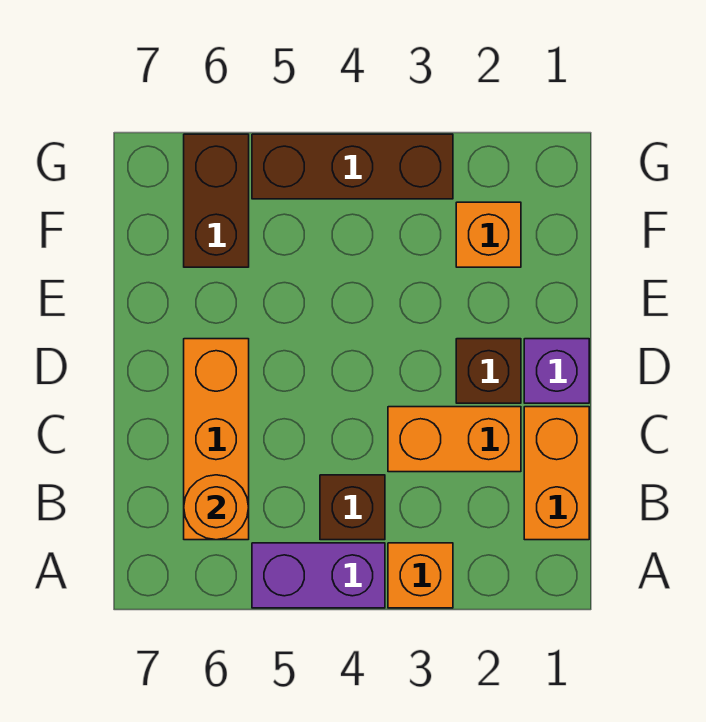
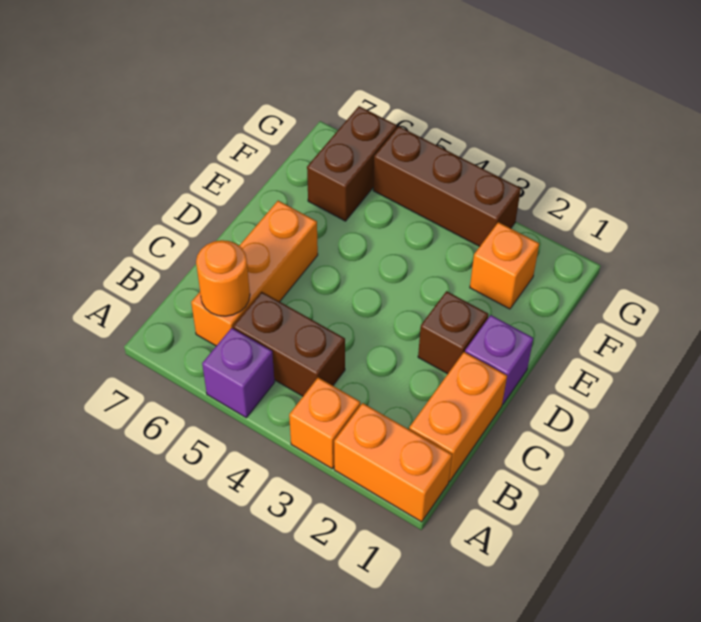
purple 1x2 brick [252,543,385,608] -> purple 1x1 brick [202,328,275,418]
brown 1x1 brick [320,475,385,540] -> brown 1x2 brick [233,292,345,396]
orange 1x2 brick [388,407,521,472] -> orange 1x2 brick moved to [334,403,452,522]

